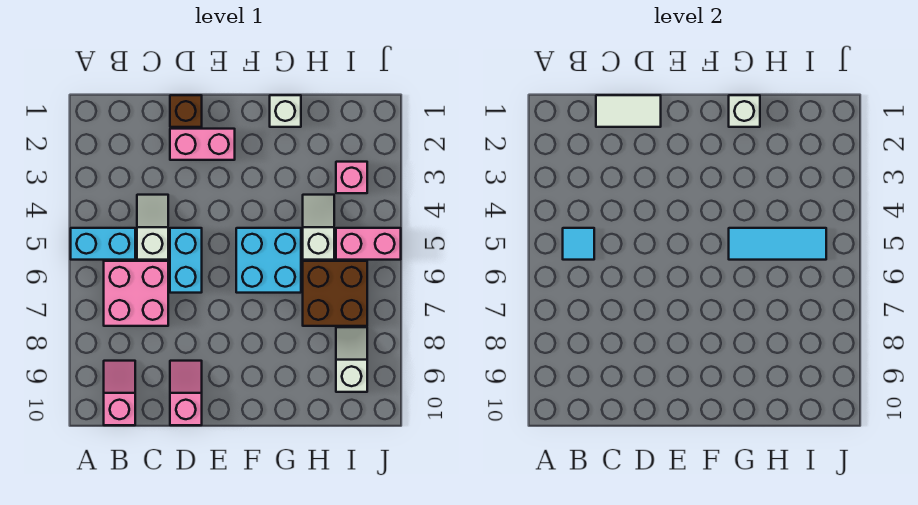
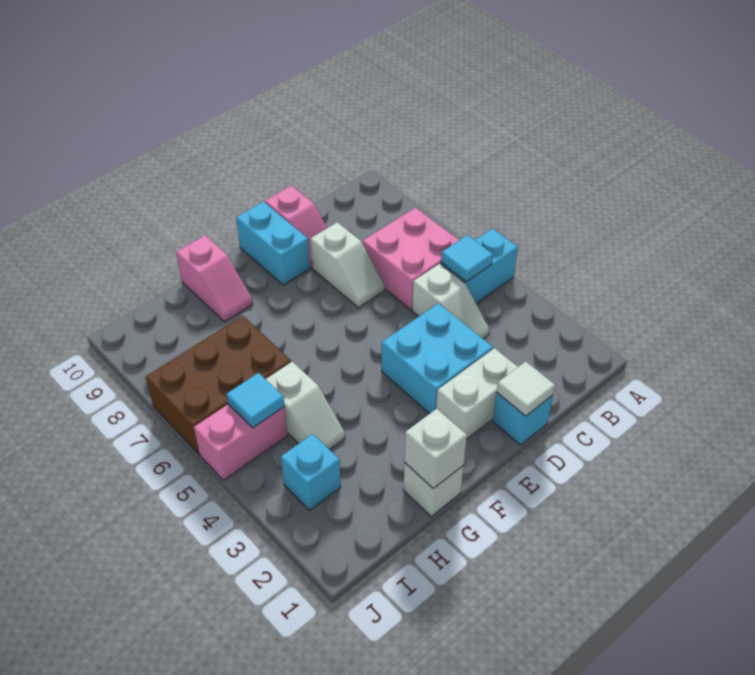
pink 1x2 slope [104,361,135,425] -> pink 1x2 slope moved to [176,235,253,322]
white 1x2 tile [596,95,661,127] -> white 1x1 tile [497,361,555,416]
brown 1x1 brick [170,95,202,127] -> cyan 1x1 brick [493,393,553,445]
pink 1x2 brick [170,129,235,160] -> white 1x2 brick [436,348,518,439]
cyan 1x2 brick [170,228,202,293] -> cyan 1x2 brick moved to [236,202,310,285]
cyan 2x2 brick [236,228,301,293] -> cyan 2x2 brick moved to [382,303,493,414]
cyan 1x3 tile [729,228,826,260] -> cyan 1x1 tile [226,373,284,428]
brown 2x2 brick [303,261,367,326] -> brown 2x3 brick [146,316,291,454]
pink 1x1 brick [336,162,367,193] -> cyan 1x1 brick [281,434,341,510]
white 1x2 slope [336,327,367,392] -> white 1x2 slope moved to [311,222,385,308]

